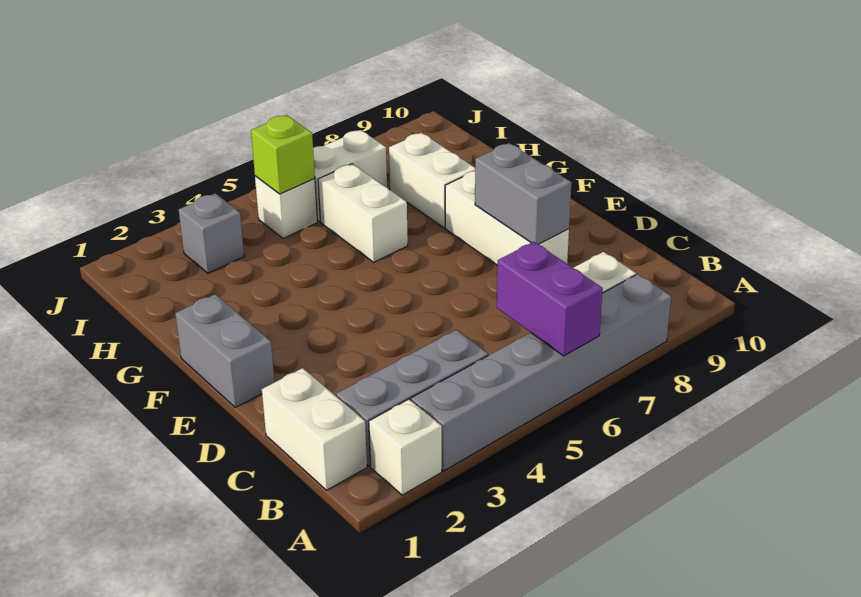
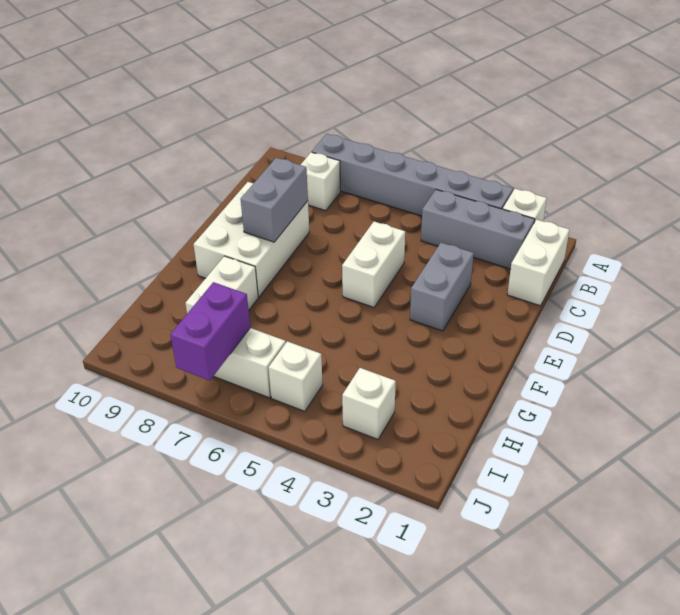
purple 1x2 brick [497,242,603,356] -> purple 1x2 brick moved to [170,282,250,381]
white 1x3 brick [445,171,569,266] -> white 2x3 brick [193,182,309,297]
grey 1x2 brick [175,294,275,407] -> grey 1x2 brick moved to [410,243,474,331]
white 1x2 brick [318,164,408,262] -> white 1x2 brick moved to [342,222,405,307]
grey 1x1 brick [179,193,244,273] -> white 1x1 brick [342,368,396,439]
lime 1x1 brick [251,115,315,194] -> none

